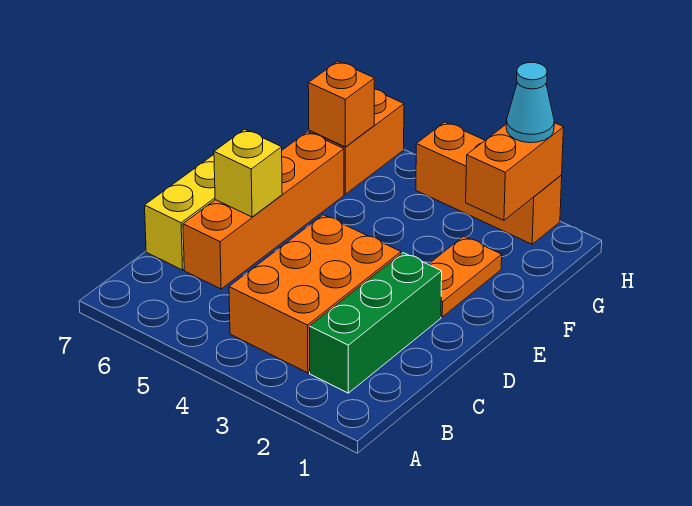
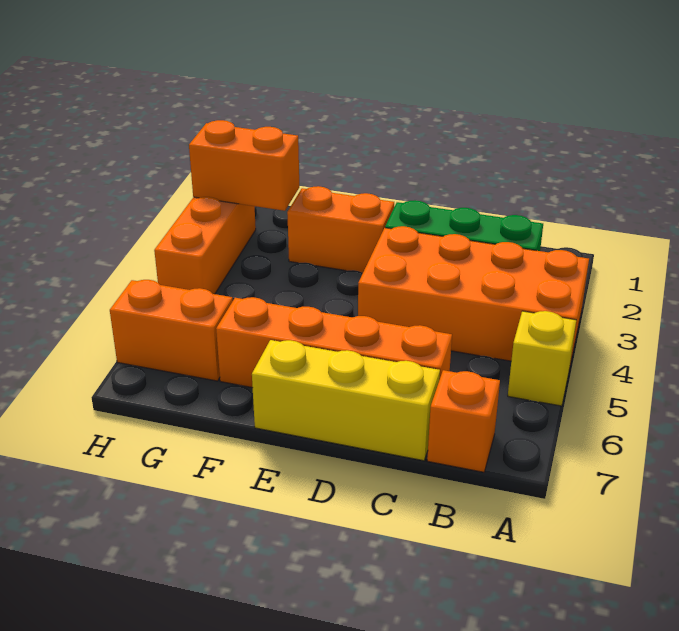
orange 2x3 brick [229,215,401,373] -> orange 2x4 brick [358,226,589,369]
yellow 1x1 brick [214,129,282,217] -> yellow 1x1 brick moved to [508,311,576,406]
orange 1x2 plate [428,236,502,317] -> orange 1x2 brick [287,186,394,273]
orange 1x1 brick [308,61,374,147] -> orange 1x1 brick moved to [427,370,500,472]
cyan 1x1 cone [506,62,554,143] -> none

